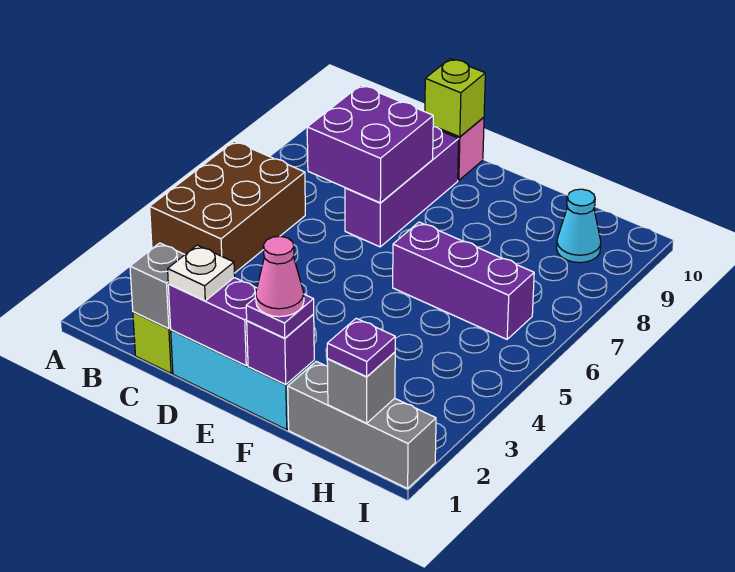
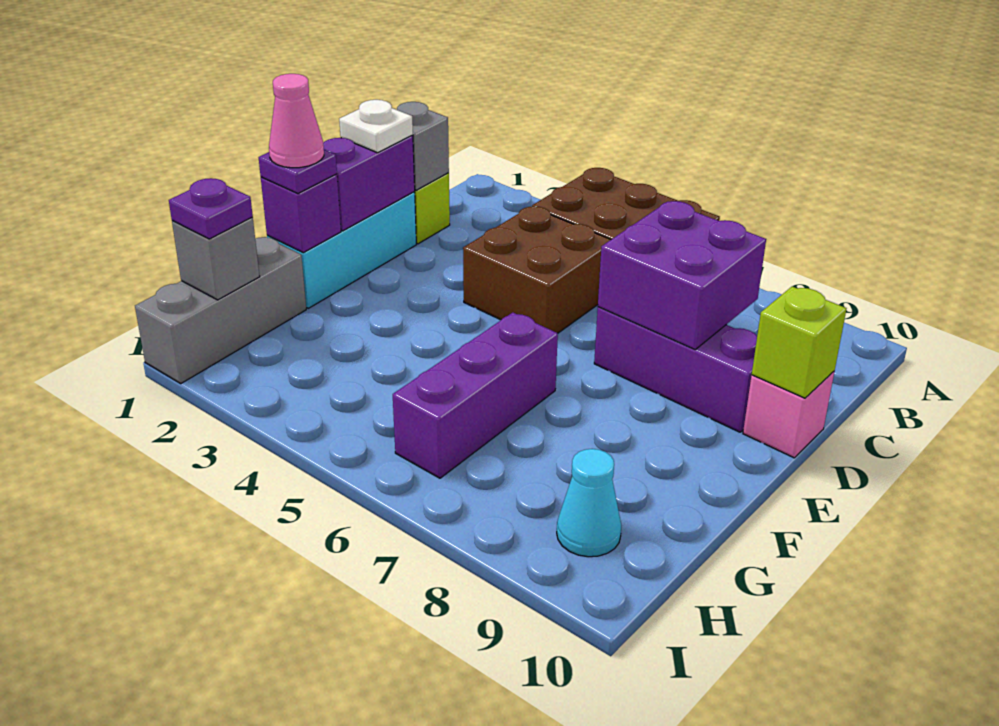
none -> brown 2x2 brick [463,206,611,333]

